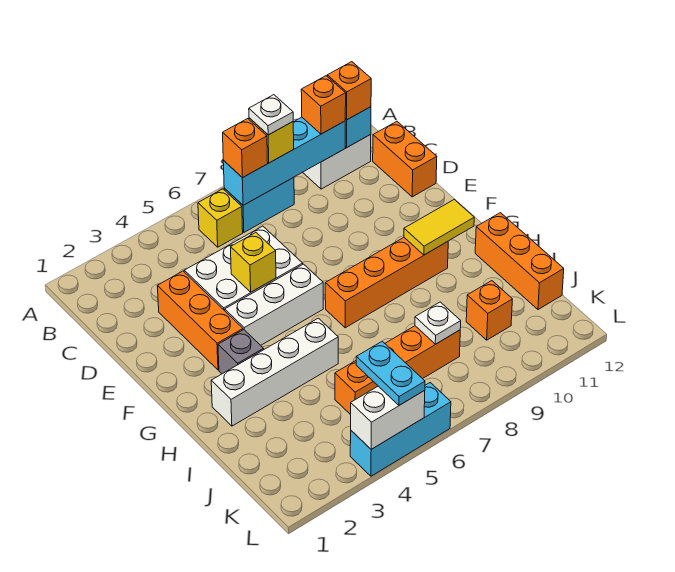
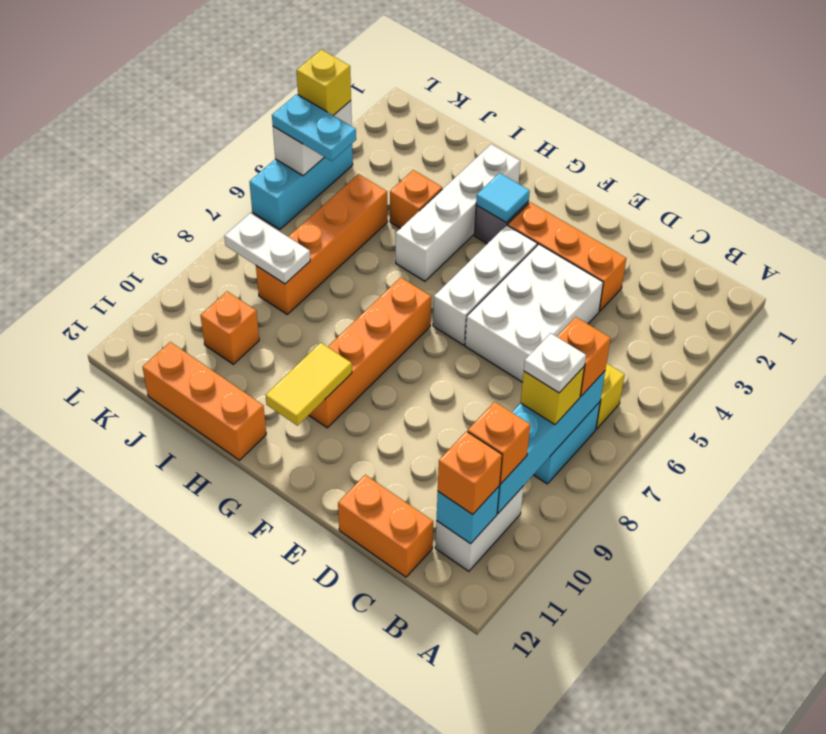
yellow 1x1 brick [231,233,276,292] -> yellow 1x1 brick moved to [297,50,351,115]
none -> cyan 1x1 tile [476,173,530,223]
none -> orange 1x1 brick [390,170,442,228]
white 1x1 plate [415,302,461,344] -> white 1x2 plate [224,213,310,284]

